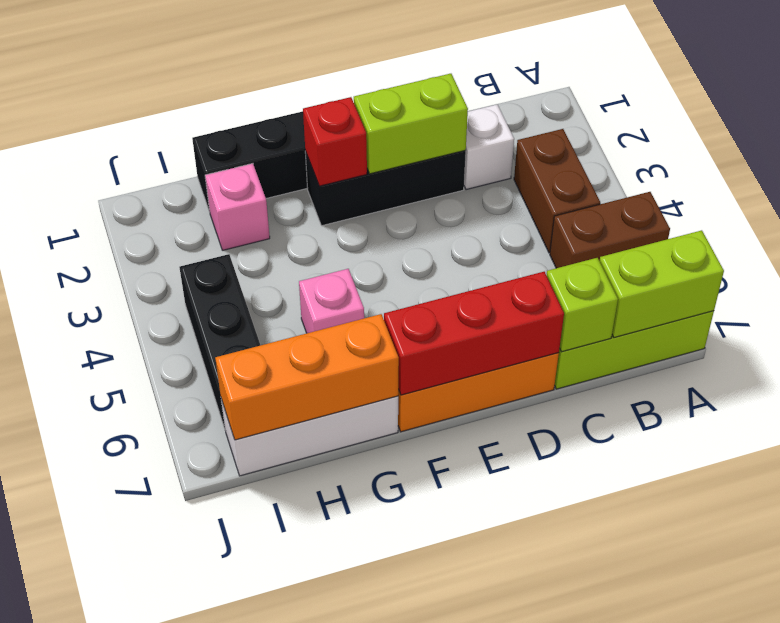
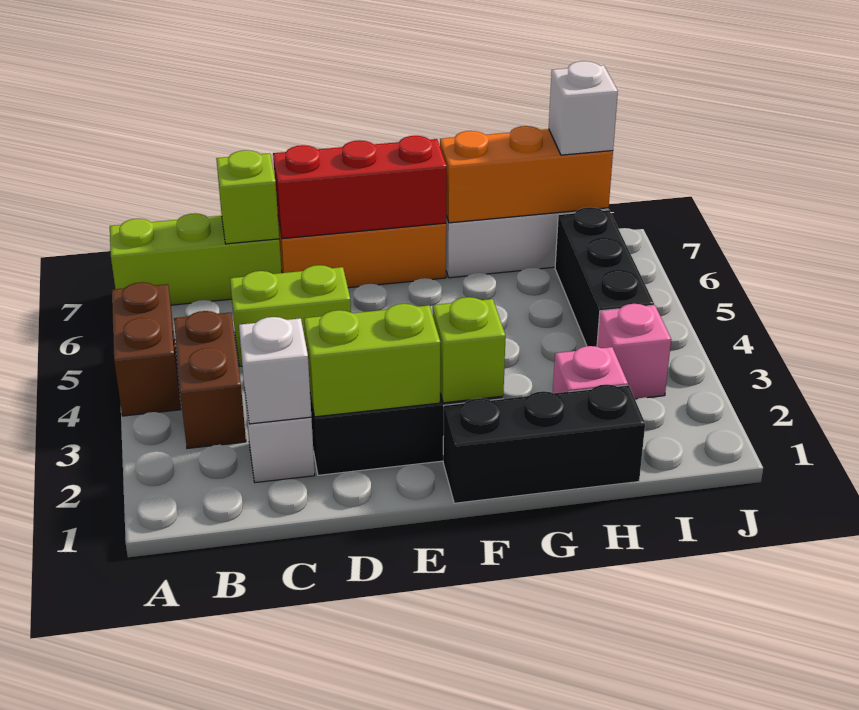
brown 1x2 brick [550,192,670,268] -> brown 1x2 brick turned to [112,282,181,416]
lime 1x2 brick [600,230,724,338] -> lime 1x2 brick moved to [230,265,351,366]
none -> white 1x1 brick [239,317,311,424]
red 1x1 brick [303,97,367,186] -> lime 1x1 brick [433,297,506,403]
pink 1x1 brick [299,269,364,333] -> pink 1x1 brick moved to [597,304,671,399]
none -> white 1x1 brick [549,61,618,155]

